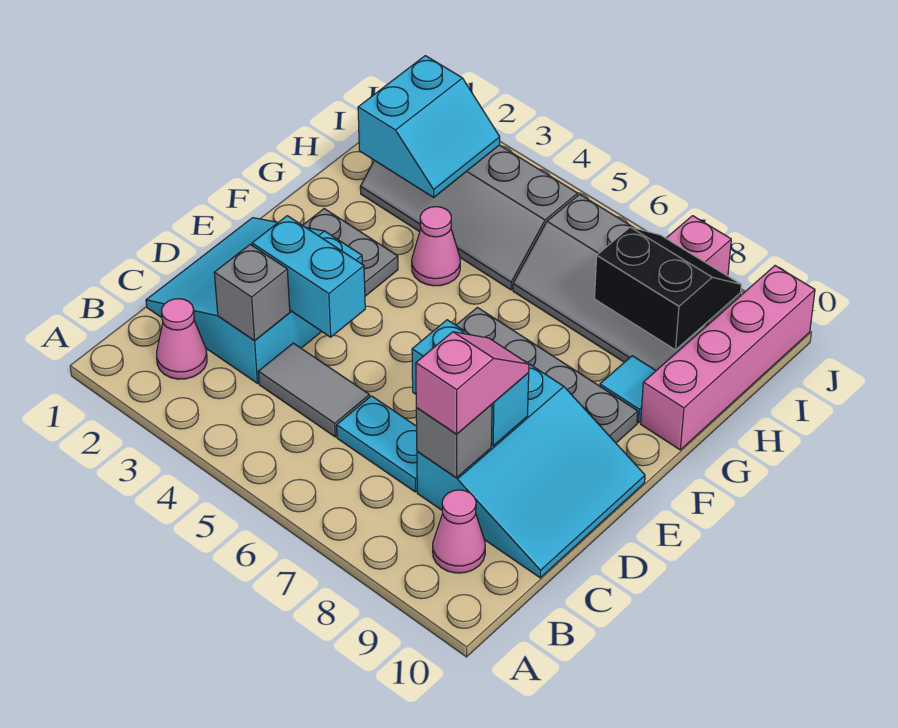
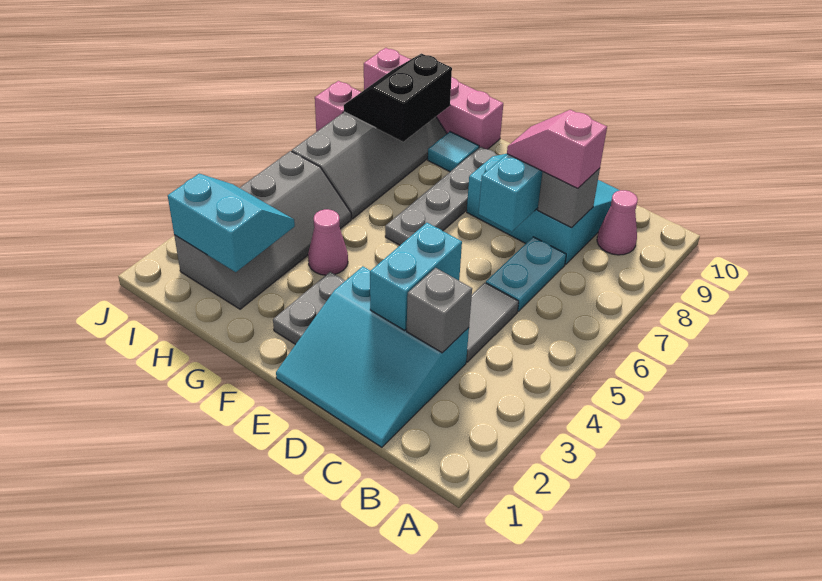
pink 1x1 cone [157,299,207,379] -> none

